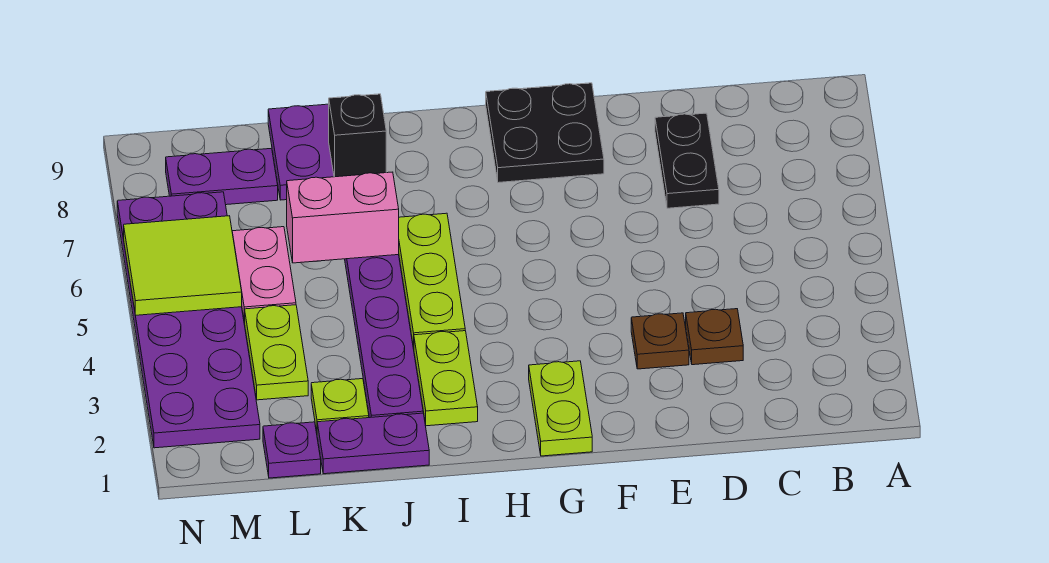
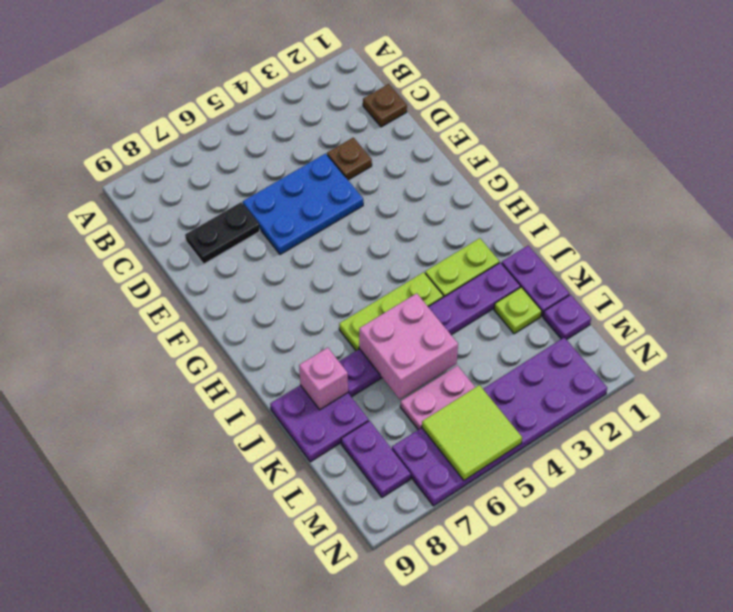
none -> blue 2x3 plate [243,153,363,255]
brown 1x1 plate [631,313,689,369] -> brown 1x1 plate moved to [363,84,407,127]
black 2x2 plate [486,83,604,183] -> none
lime 1x2 plate [529,361,592,456] -> none
pink 1x2 brick [287,172,399,263] -> pink 2x2 brick [359,293,458,399]
black 1x1 brick [329,94,386,177] -> pink 1x1 brick [299,348,348,410]
lime 1x2 plate [244,305,308,400] -> none

